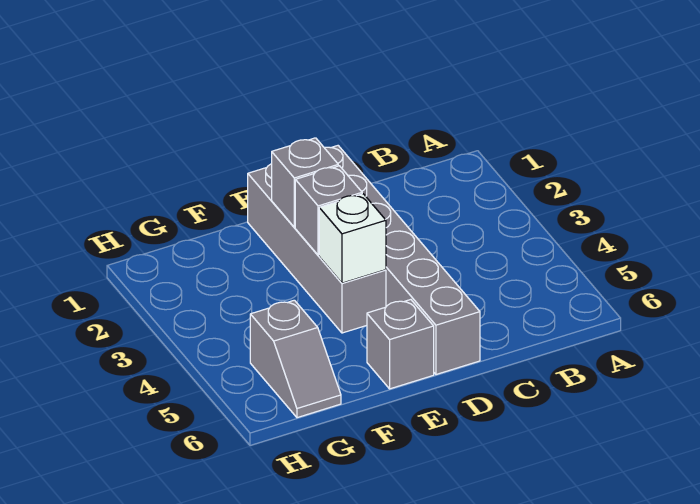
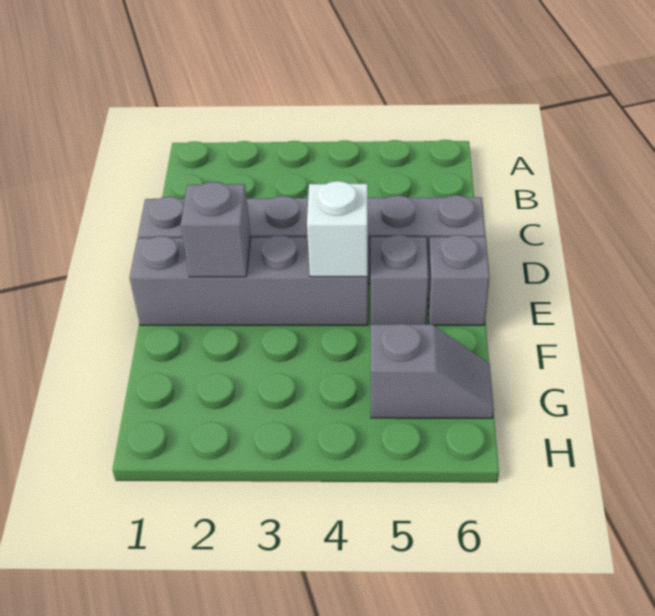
grey 1x1 brick [295,166,362,255] -> grey 1x1 brick moved to [371,235,429,324]

